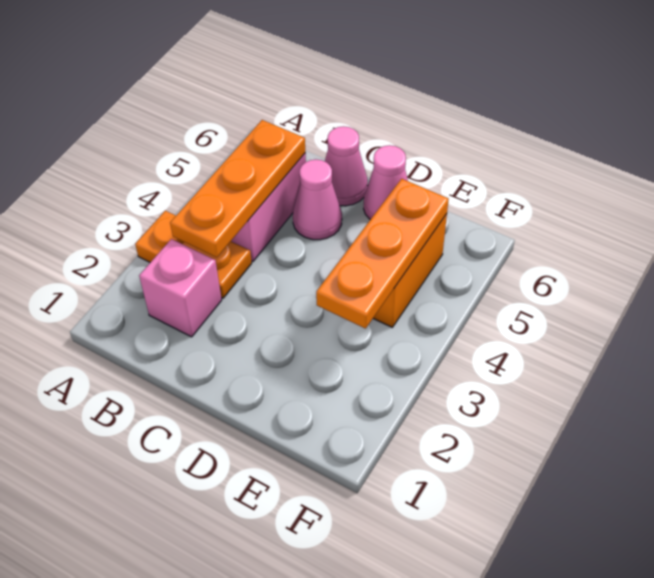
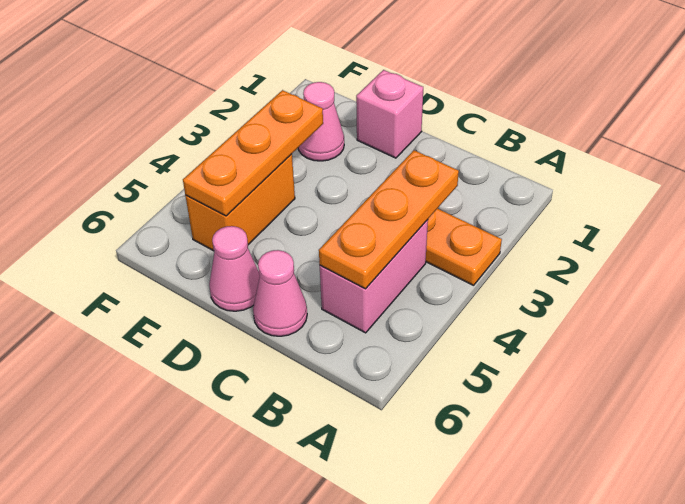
pink 1x1 brick [139,239,222,337] -> pink 1x1 brick moved to [356,70,423,158]
pink 1x1 cone [293,159,342,240] -> pink 1x1 cone moved to [298,82,344,161]

